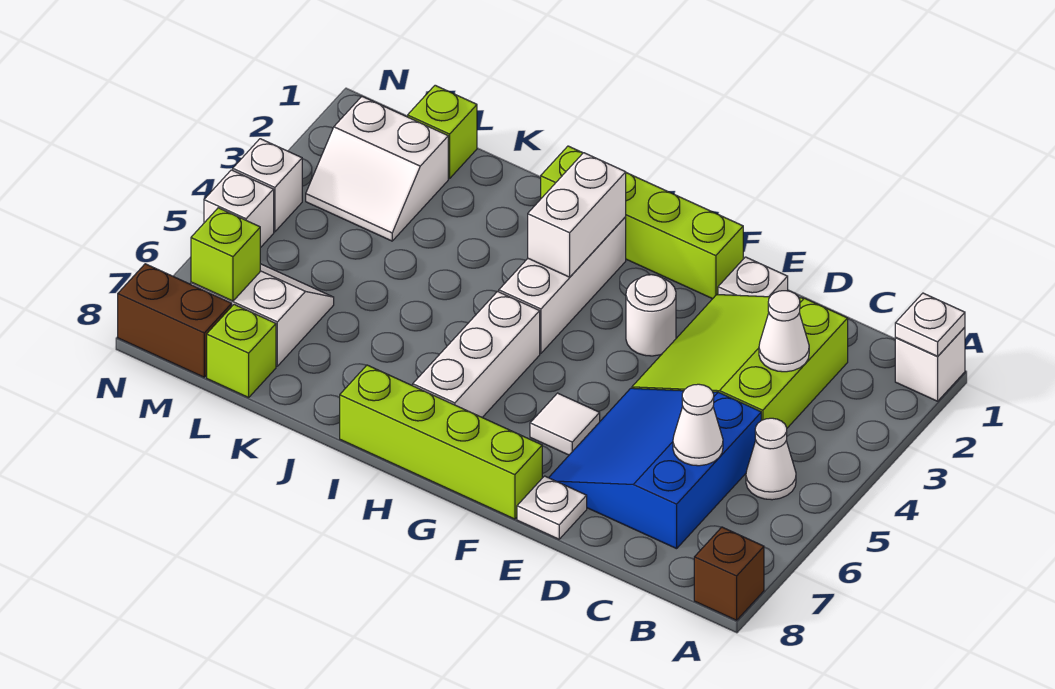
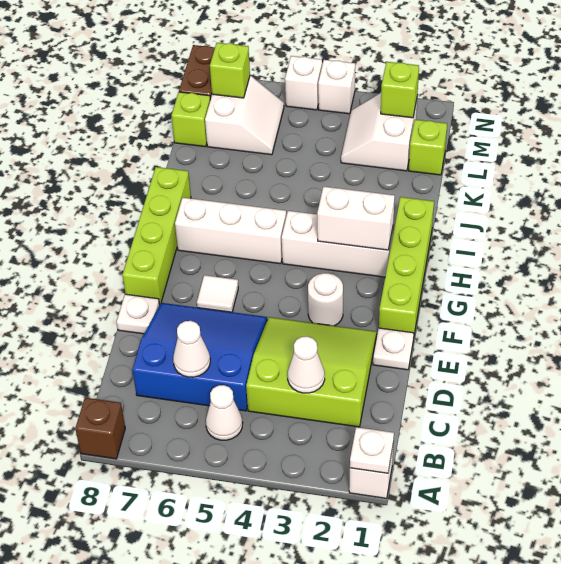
none -> lime 1x1 brick [381,62,419,118]

